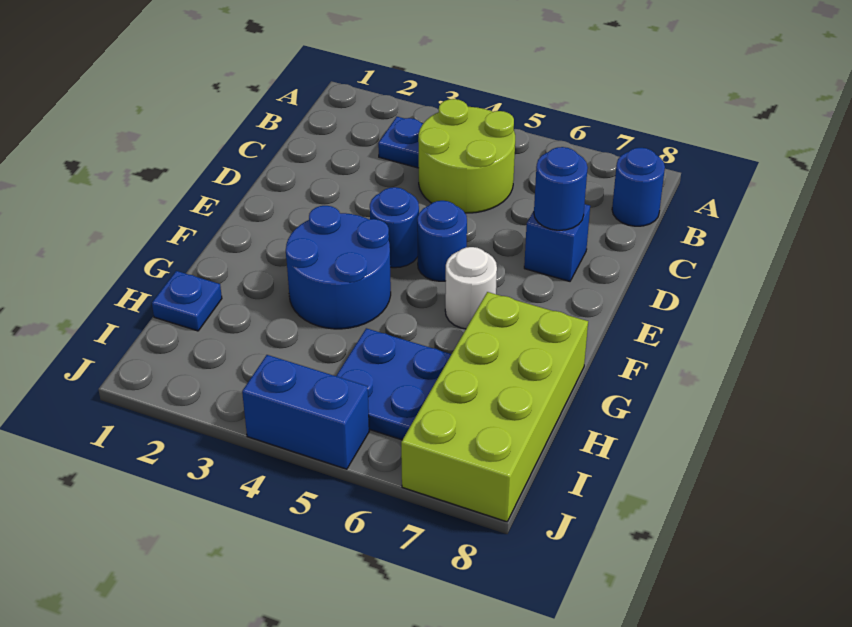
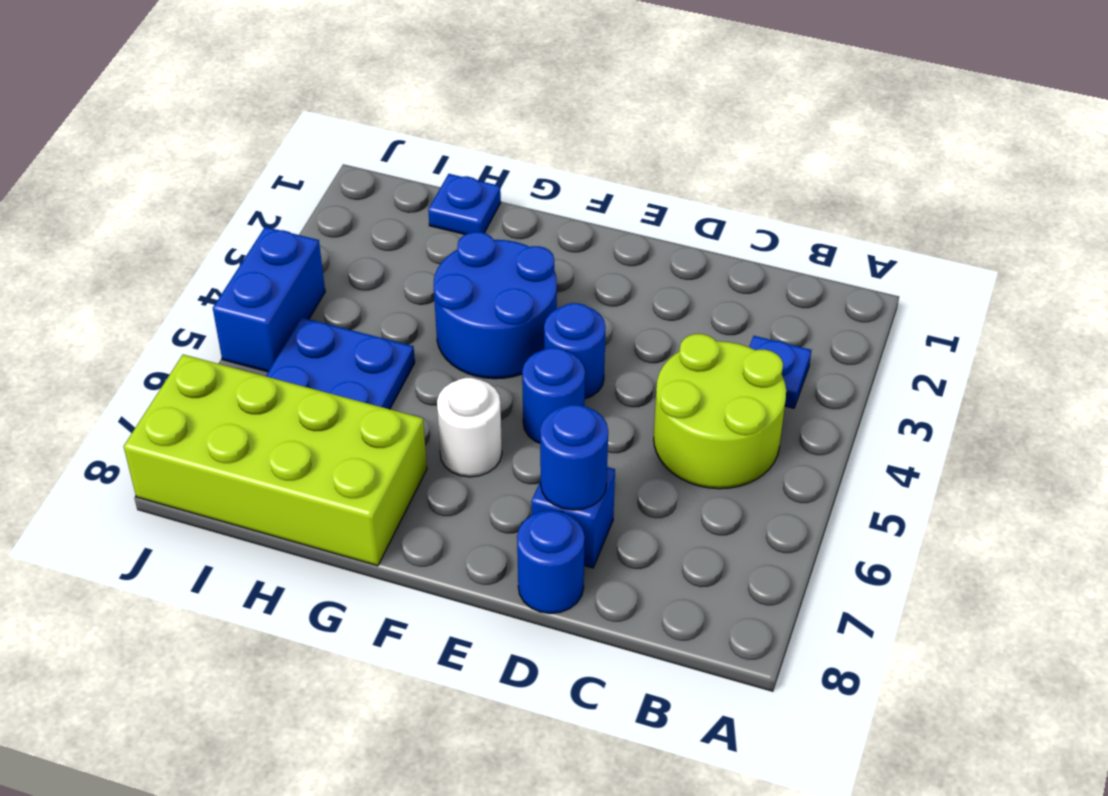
blue 1x1 round brick [612,148,665,226] -> blue 1x1 round brick moved to [517,510,585,614]

